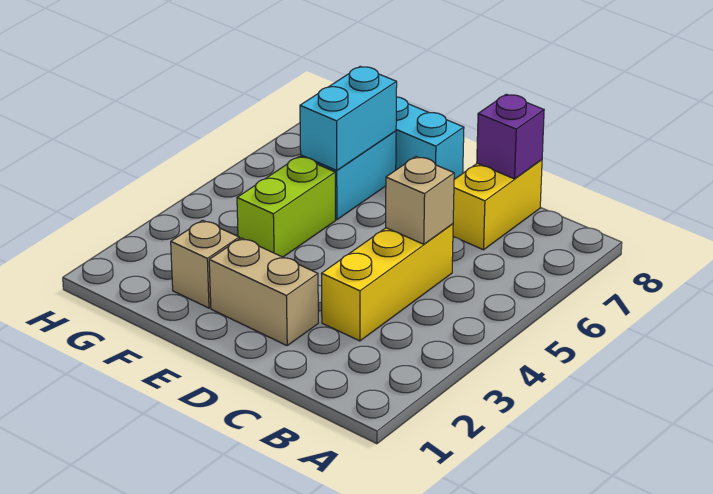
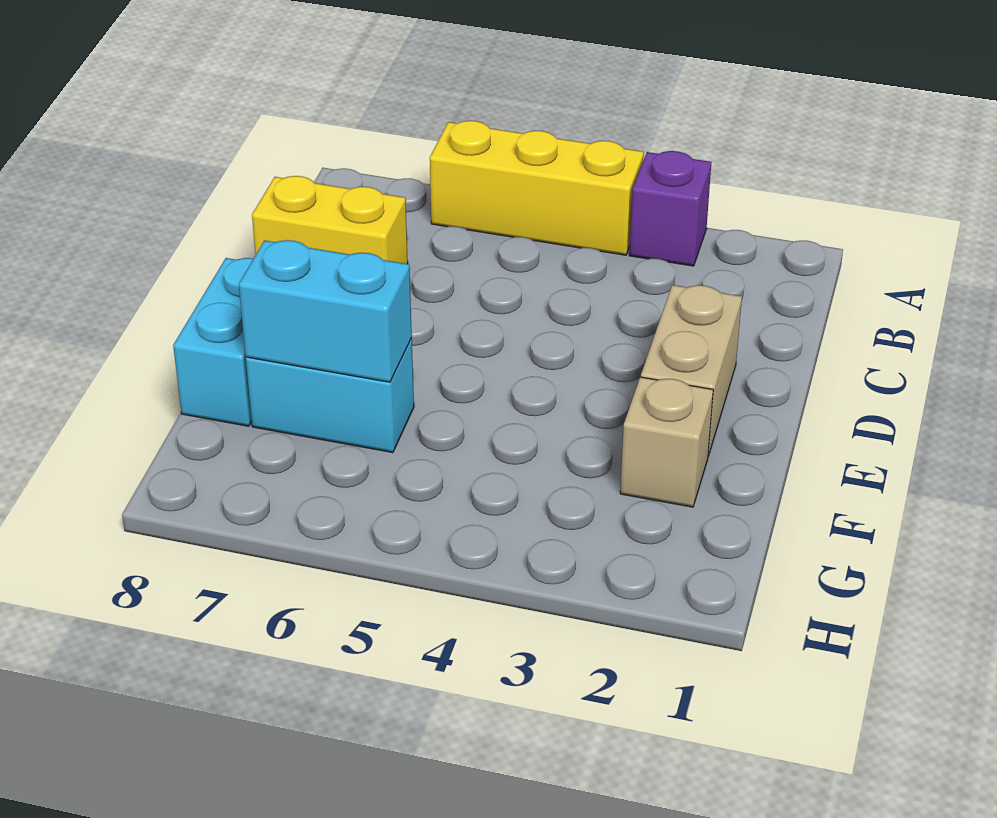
yellow 1x3 brick [321,224,453,341] -> yellow 1x3 brick moved to [430,121,644,255]
tan 1x1 brick [386,157,454,244] -> none
purple 1x1 brick [477,94,544,179] -> purple 1x1 brick moved to [629,151,711,266]
lime 1x2 brick [237,156,335,257] -> none

